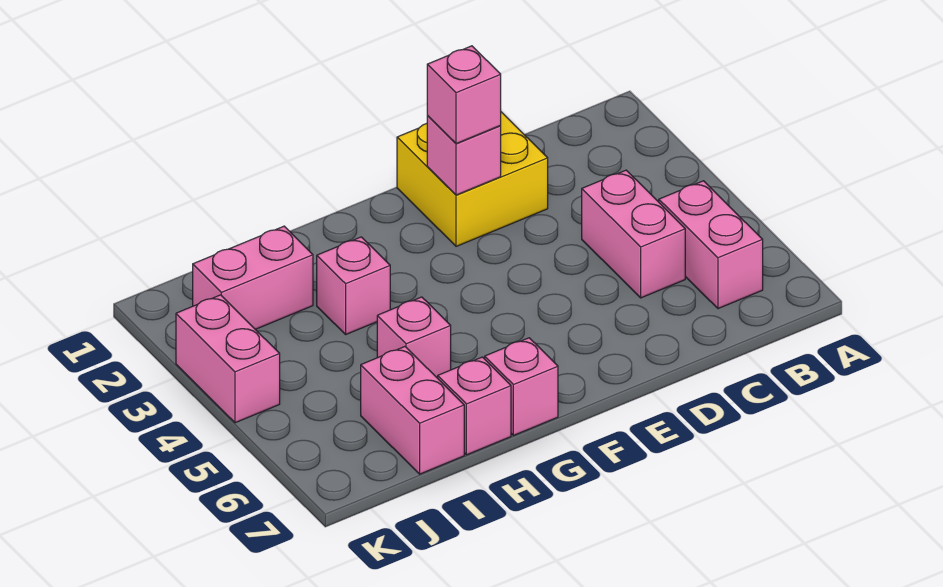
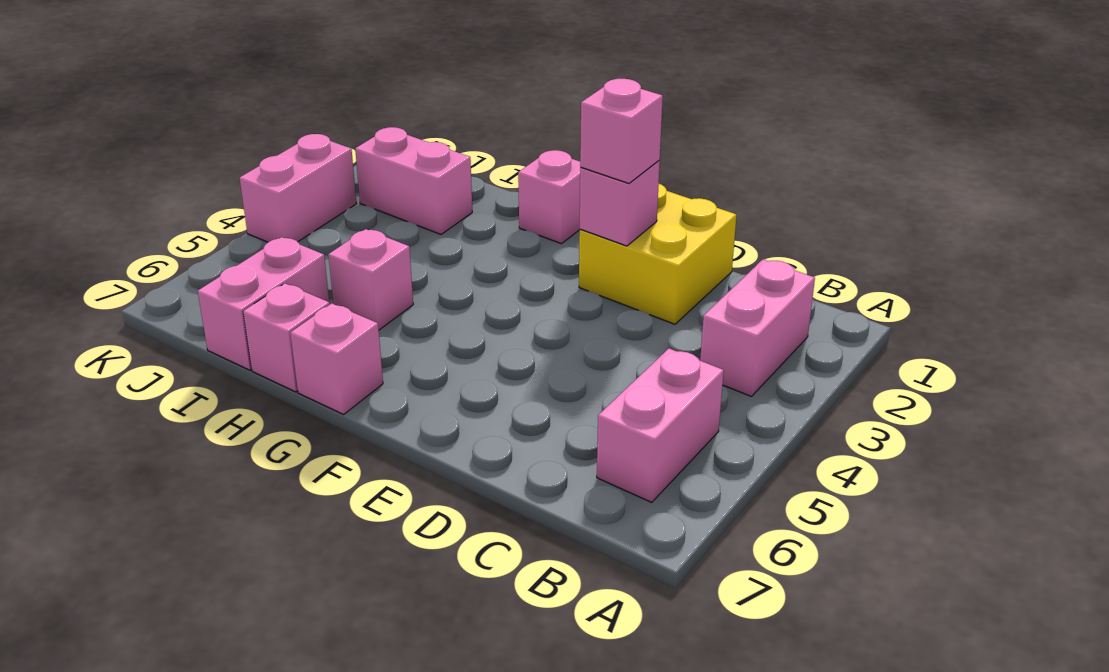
pink 1x2 brick [582,170,685,298] -> pink 1x2 brick moved to [700,259,815,396]
pink 1x1 brick [317,237,390,334] -> pink 1x1 brick moved to [518,150,581,244]

